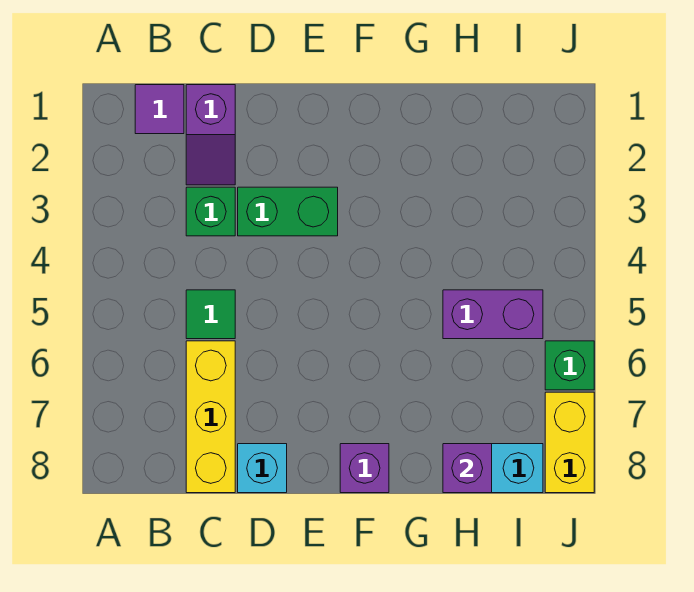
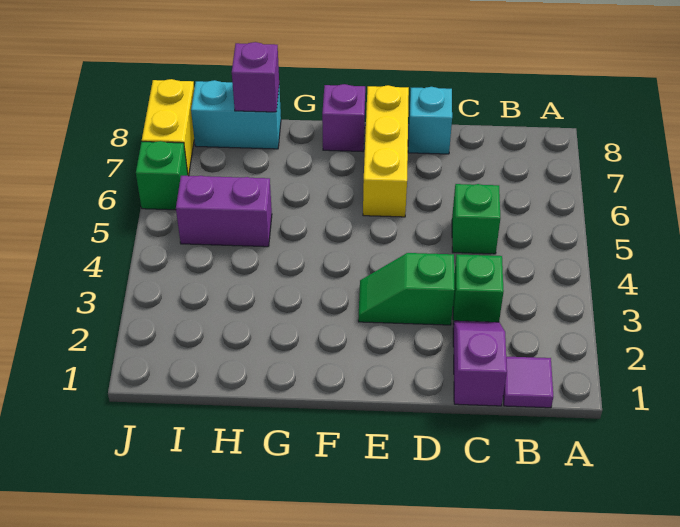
green 1x1 tile [186,290,235,339] -> green 1x1 brick [452,184,500,254]
yellow 1x3 brick [186,341,235,493] -> yellow 1x3 brick moved to [363,85,409,217]
green 1x2 brick [238,187,338,236] -> green 1x2 slope [358,253,455,325]

